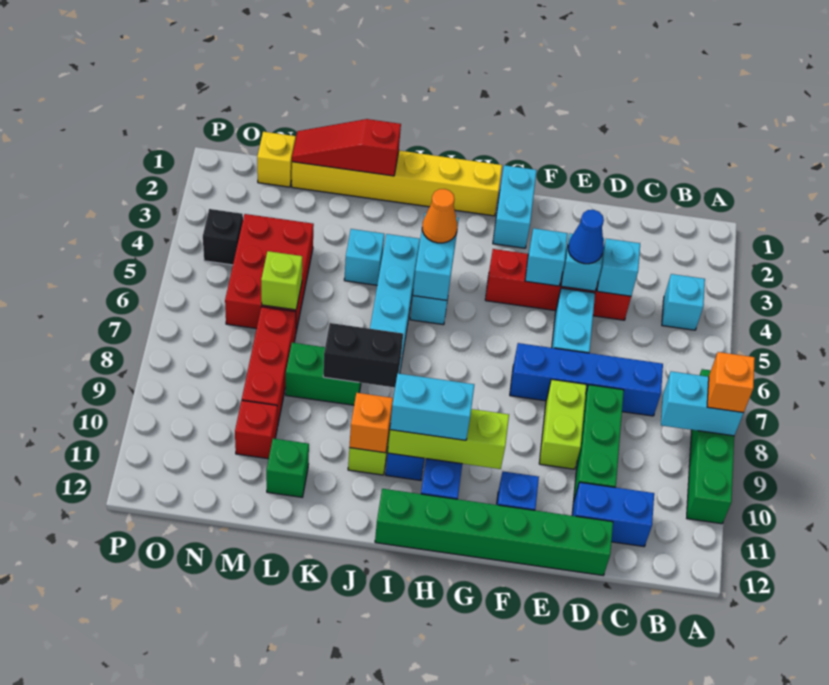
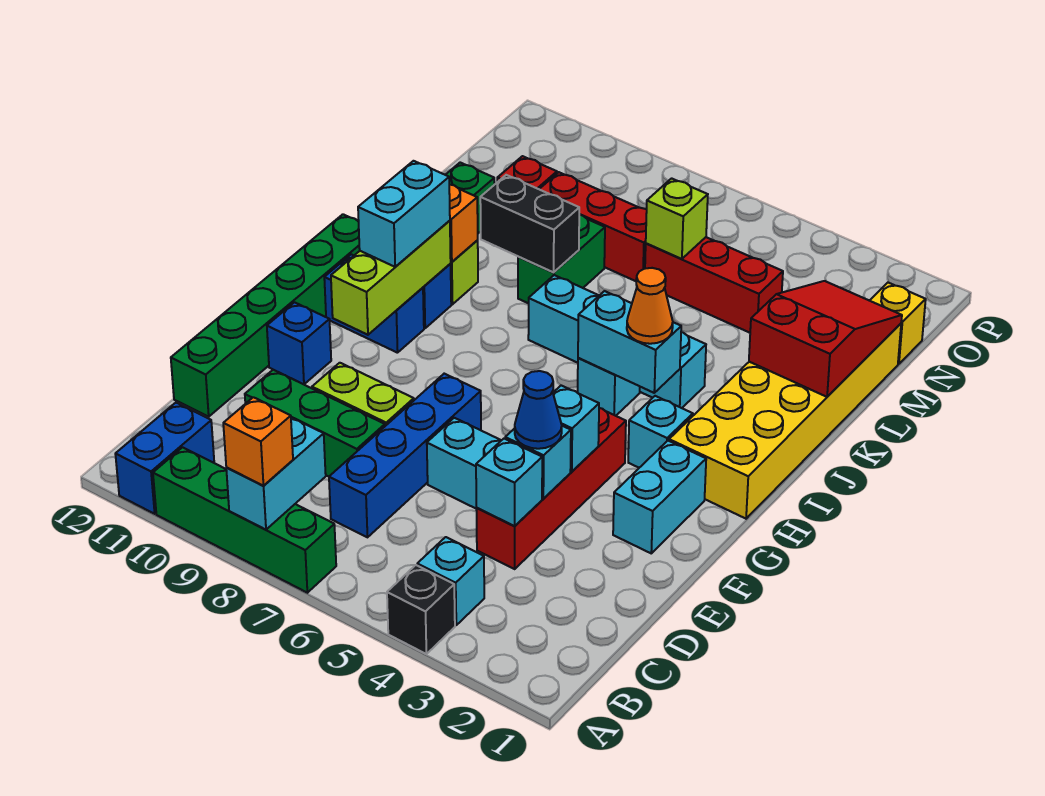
blue 1x2 brick [572,482,654,547] -> blue 1x2 brick moved to [115,403,214,514]
cyan 1x2 brick [493,165,537,248] -> cyan 1x2 brick turned to [613,441,706,553]
yellow 1x6 brick [292,151,502,216] -> yellow 2x6 brick [669,324,901,519]
black 1x2 brick [323,323,403,387] -> black 1x2 brick turned to [480,175,579,273]
red 1x3 slope [292,119,401,176] -> red 2x3 slope [749,281,902,397]
cyan 1x1 brick [344,229,384,285] -> cyan 1x1 brick moved to [628,396,693,468]
red 2x3 brick [225,214,314,332] -> red 1x3 brick [645,237,783,333]
black 1x1 brick [203,209,243,265] -> black 1x1 brick moved to [387,565,455,654]

